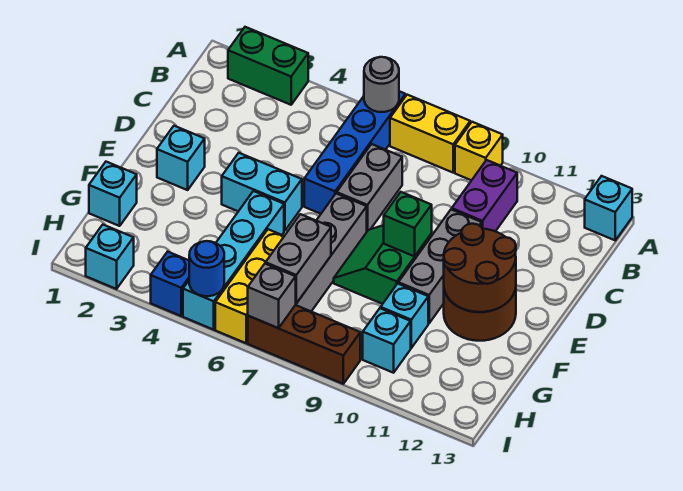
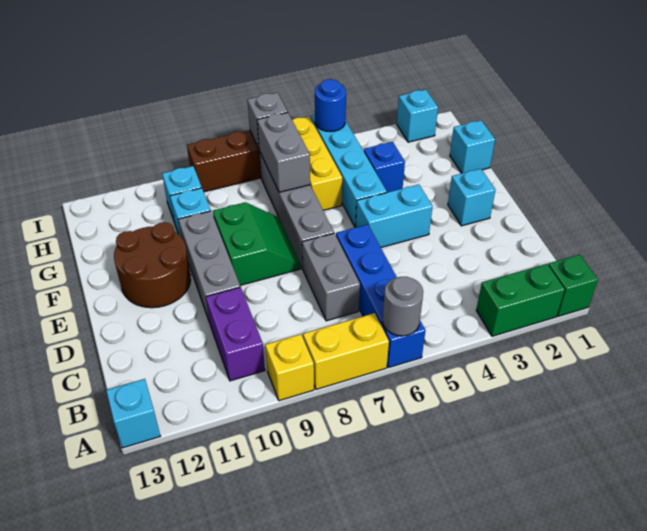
green 1x1 brick [384,192,432,256] -> green 1x1 brick moved to [548,254,598,316]
brown 2x2 round brick [444,224,516,312] -> none
blue 1x1 brick [151,252,189,316] -> blue 1x1 brick moved to [364,142,405,192]

